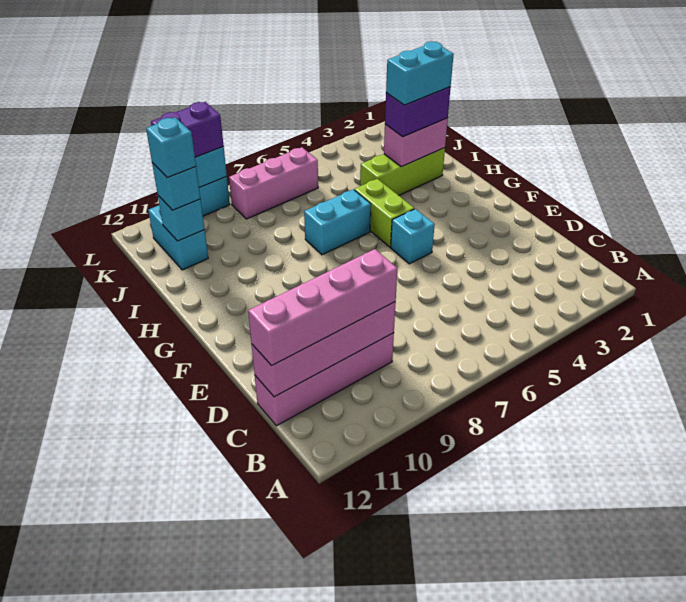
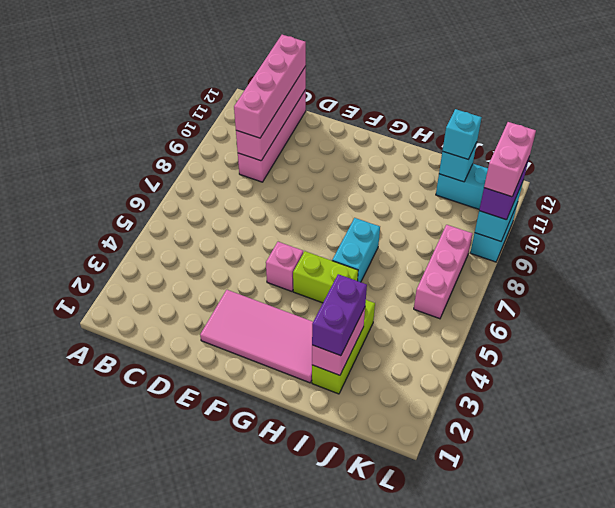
none -> pink 2x4 tile [200,290,313,383]
cyan 1x1 brick [391,209,435,264] -> pink 1x1 brick [266,242,303,291]
cyan 1x2 brick [386,41,454,105] -> none
cyan 1x1 brick [146,117,196,178] -> none
none -> pink 1x2 brick [484,122,536,197]

